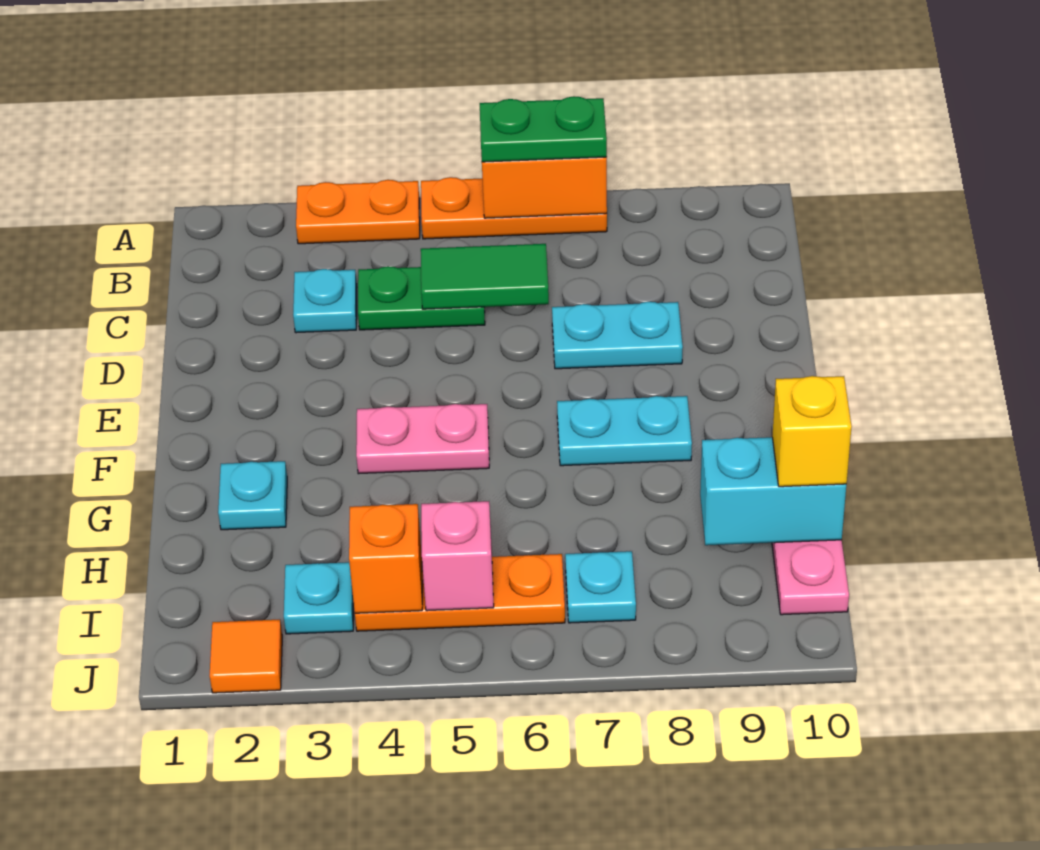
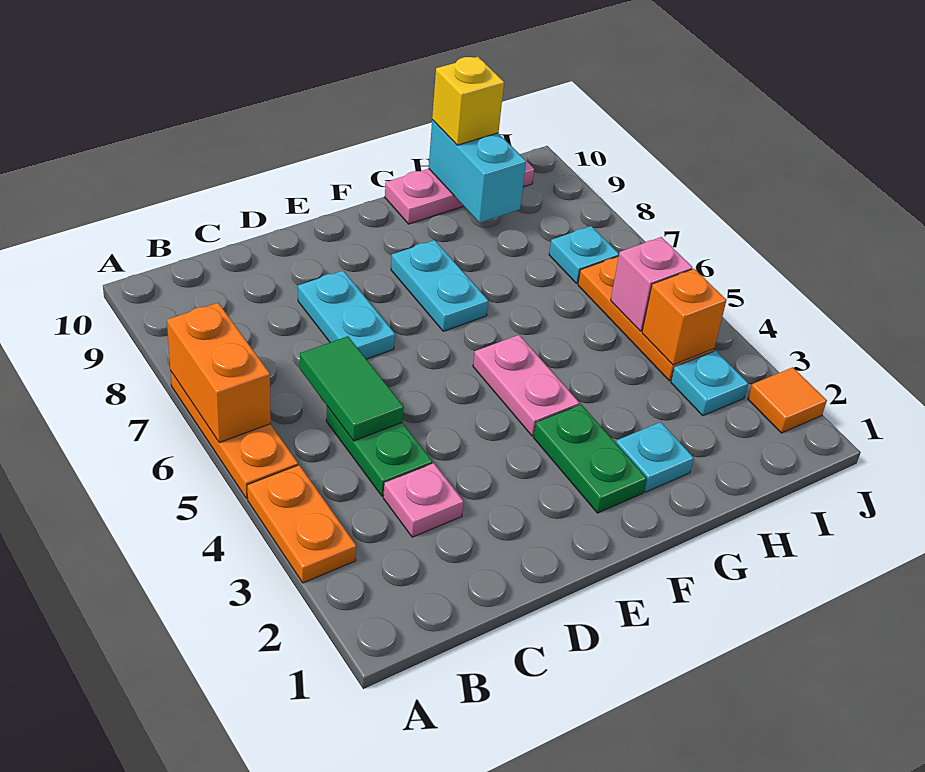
green 1x2 plate [480,96,607,162] -> green 1x2 plate moved to [534,405,647,513]
cyan 1x1 plate [293,269,357,333] -> pink 1x1 plate [383,463,464,537]

